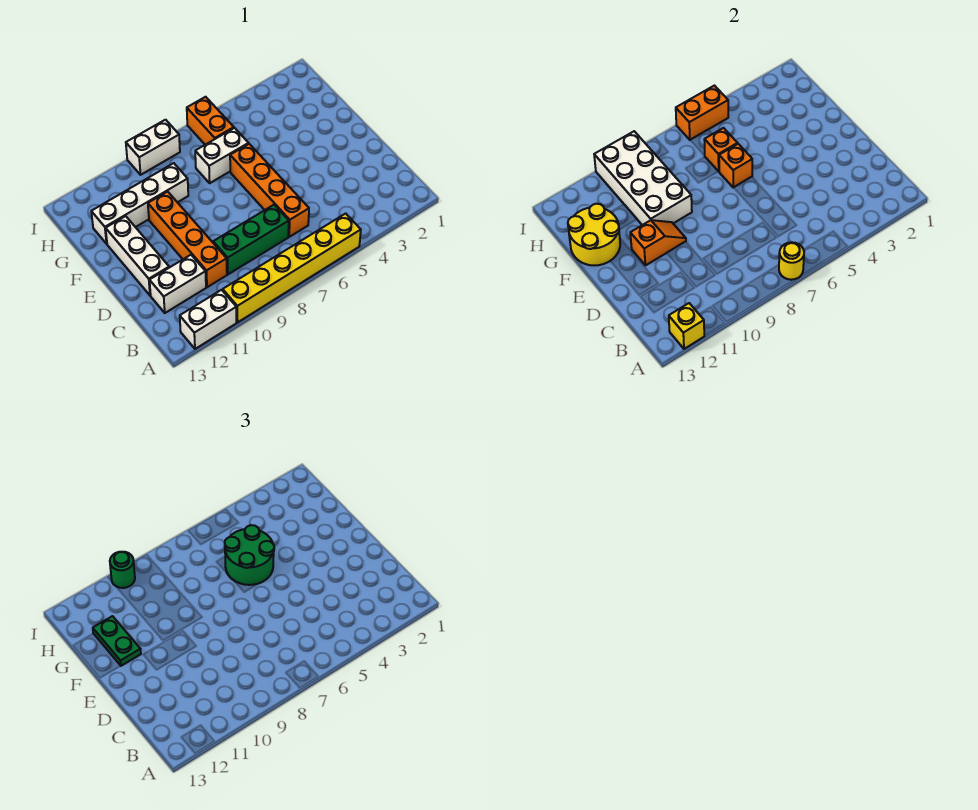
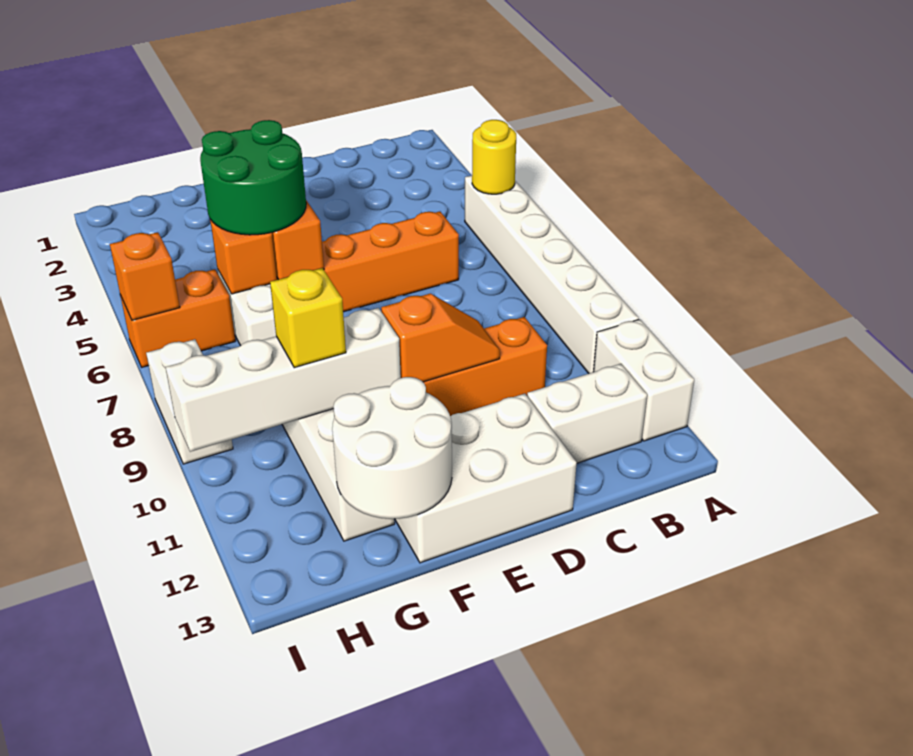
yellow 1x6 brick [223,214,361,322] -> white 1x6 brick [465,175,639,373]
yellow 1x1 round brick [779,242,804,280] -> yellow 1x1 round brick moved to [472,120,516,194]
yellow 1x1 brick [669,303,704,349] -> yellow 1x1 brick moved to [270,268,346,368]
green 1x3 brick [213,205,289,274] -> none
white 1x2 brick [150,255,206,313] -> white 1x2 brick turned to [527,364,647,463]
white 1x3 brick [106,216,169,295] -> white 2x3 brick [395,394,577,563]
orange 1x2 slope [630,220,686,265] -> orange 1x2 slope turned to [381,294,500,382]
white 2x4 brick [594,131,692,225] -> white 1x4 brick [166,308,401,452]
yellow 2x2 round brick [568,204,620,265] -> white 2x2 round brick [332,377,452,519]
green 1x2 plate [93,616,141,666] -> none
orange 1x2 brick [676,86,728,140] -> orange 1x1 brick [110,232,180,320]
green 1x1 round brick [110,552,135,588] -> none

